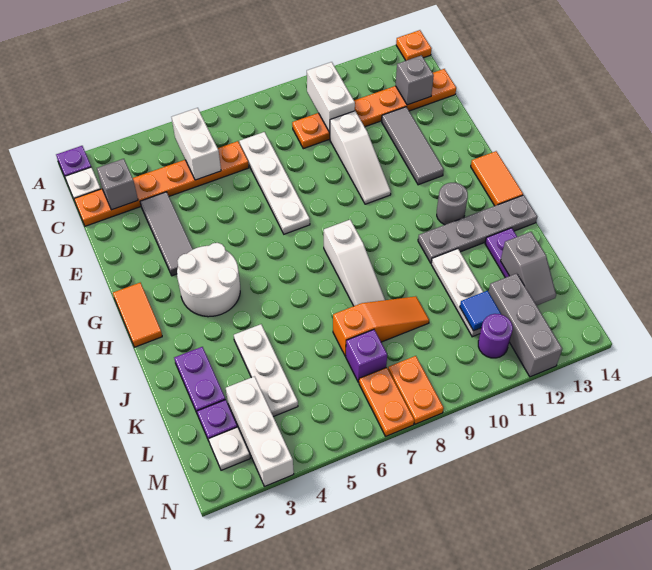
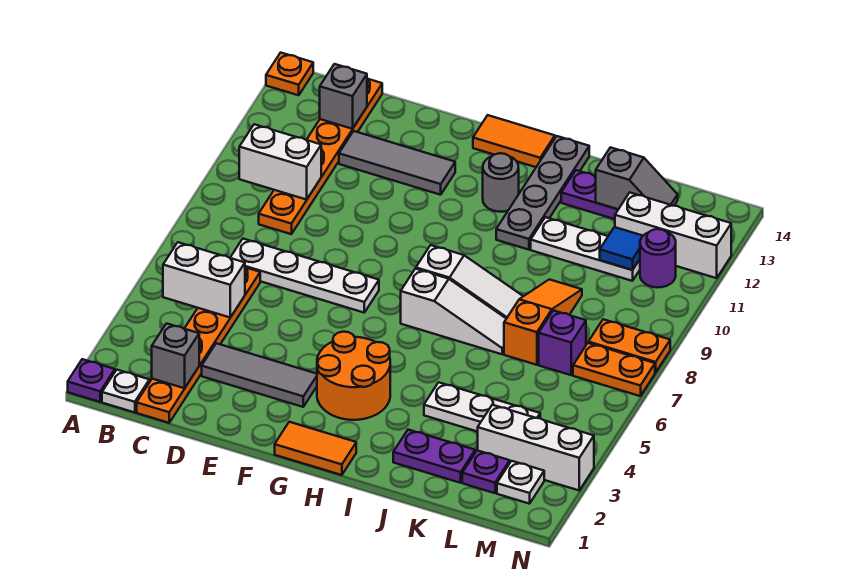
white 1x3 slope [330,111,391,204] -> white 1x3 slope moved to [401,269,506,354]
white 2x2 round brick [177,243,240,317] -> orange 2x2 round brick [317,332,390,420]
grey 1x3 brick [488,273,562,377] -> white 1x3 brick [615,193,731,278]

